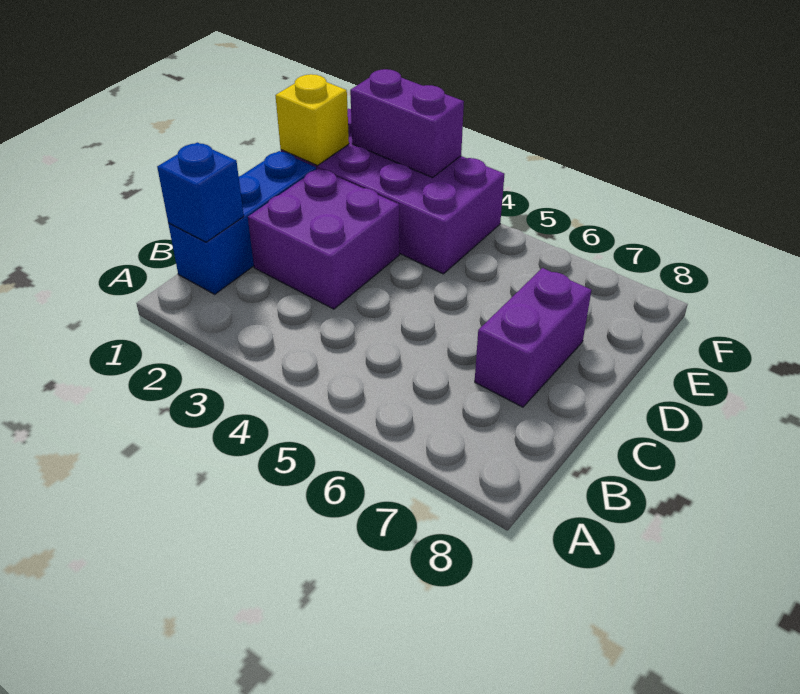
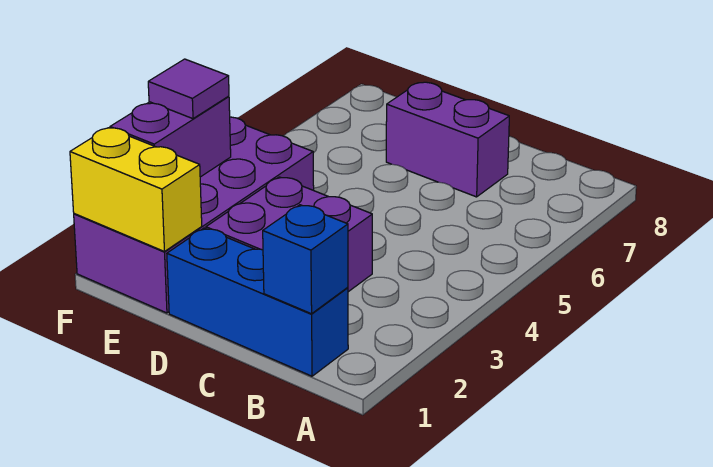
yellow 1x1 brick [275,74,349,165] -> yellow 1x2 brick [70,128,202,251]
none -> purple 1x1 tile [148,59,229,119]

